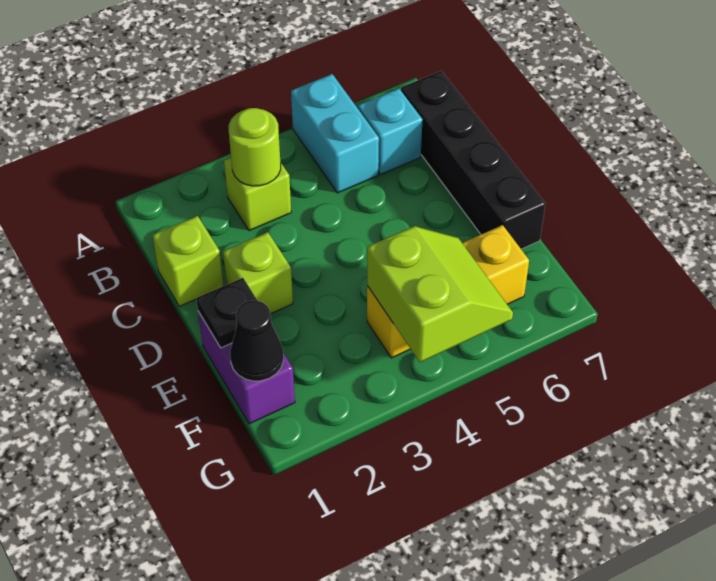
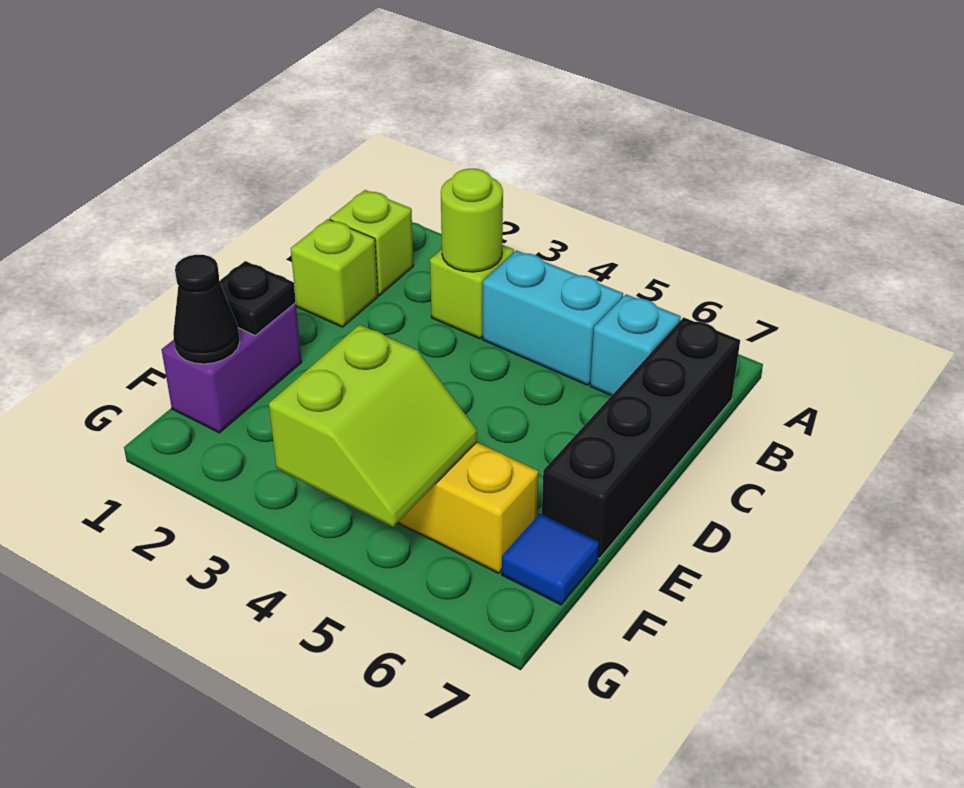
cyan 1x2 brick [291,74,379,193] -> cyan 1x2 brick turned to [483,251,623,385]
lime 1x1 brick [223,232,293,314] -> lime 1x1 brick moved to [330,190,413,295]
none -> blue 1x1 tile [502,514,599,605]

